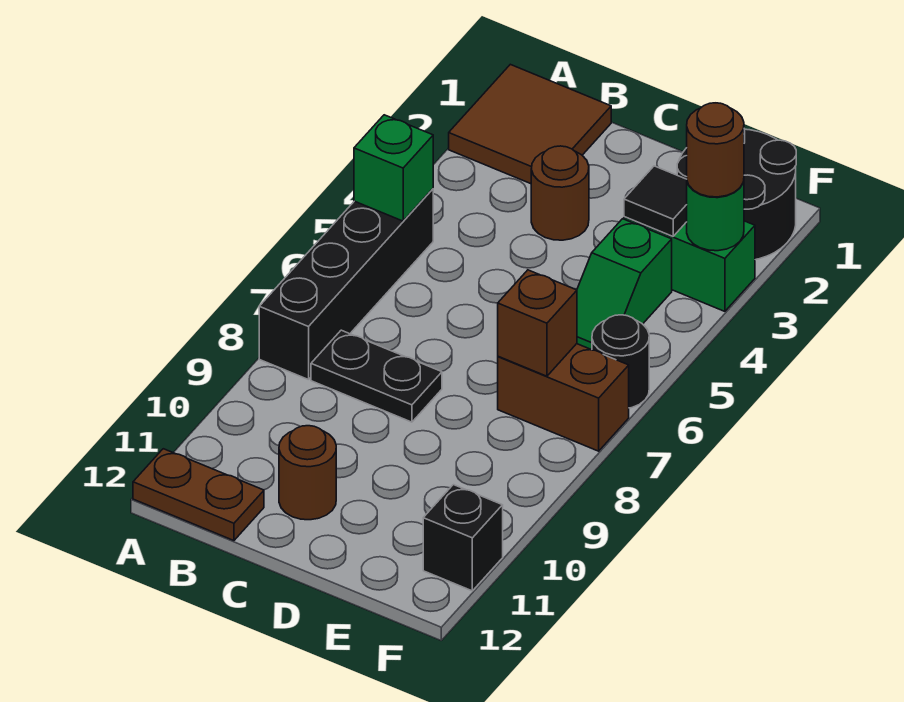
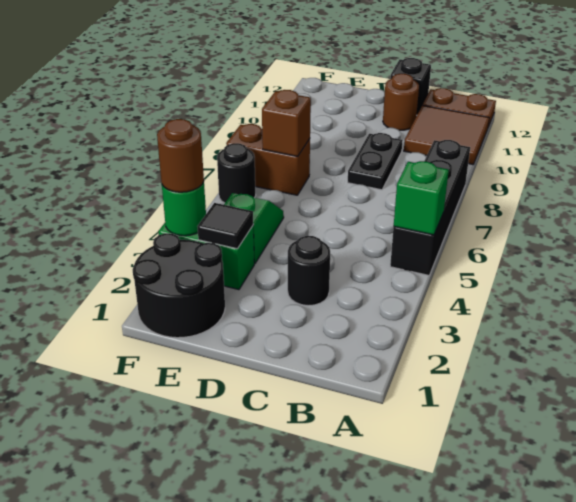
brown 2x2 tile [449,64,611,184] -> brown 2x2 tile moved to [404,105,489,164]
black 1x2 plate [311,330,442,422] -> black 1x2 plate turned to [348,133,403,190]
brown 1x1 round brick [531,146,589,240] -> black 1x1 round brick [288,236,330,306]
black 1x1 brick [423,485,503,591] -> black 1x1 brick moved to [391,58,431,114]

